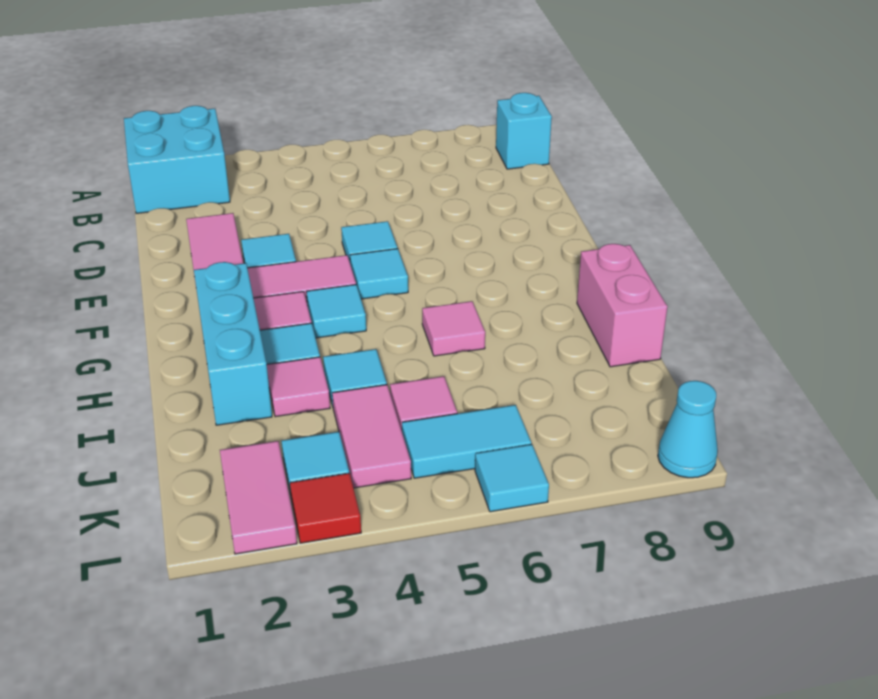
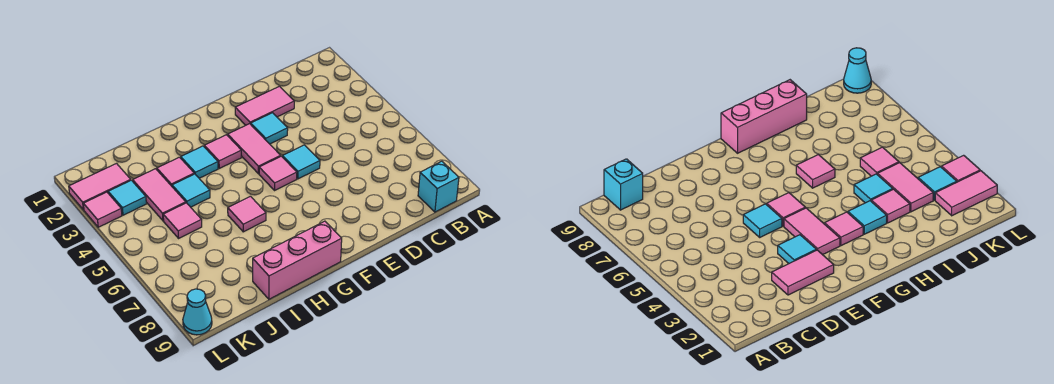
cyan 2x2 brick [124,106,230,213] -> none
cyan 1x1 tile [350,249,408,299] -> pink 1x1 tile [259,156,297,190]
cyan 1x3 brick [194,262,272,425] -> none
cyan 1x1 tile [306,285,366,338] -> none
pink 1x2 brick [577,244,668,367] -> pink 1x3 brick [253,221,342,299]
pink 1x2 tile [332,385,411,488] -> pink 1x2 tile turned to [133,169,186,221]
cyan 1x2 tile [402,405,531,478] -> none
red 1x1 tile [290,473,361,543] -> pink 1x1 tile [83,192,122,227]
cyan 1x1 tile [475,444,549,512] -> none

